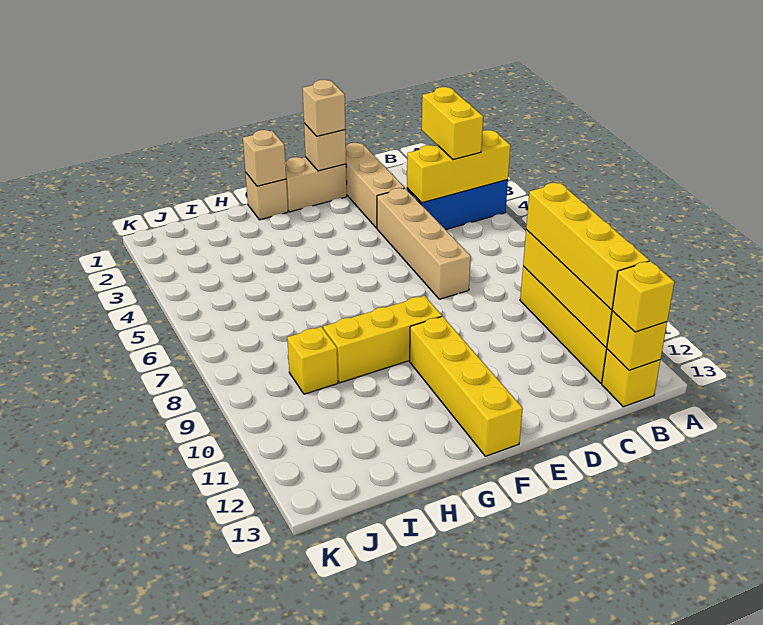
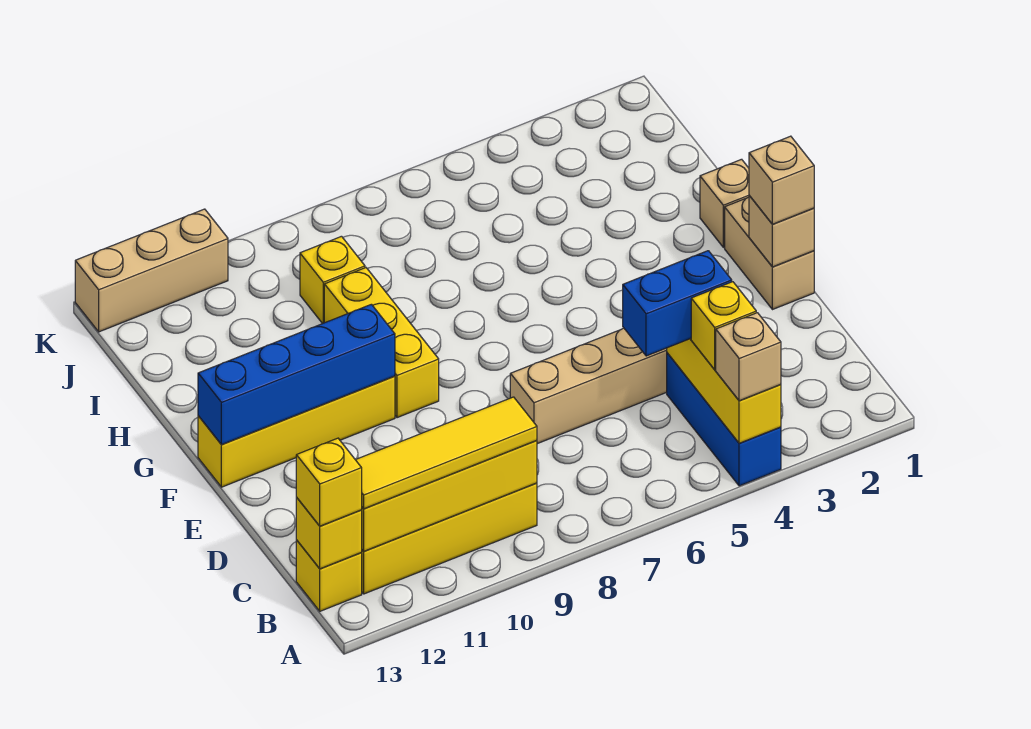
yellow 1x2 brick [422,87,483,159] -> yellow 1x1 brick [691,282,756,370]
yellow 1x4 brick [526,183,649,309] -> yellow 1x4 tile [356,397,537,509]
none -> blue 1x2 brick [623,251,732,356]
tan 1x3 brick [346,143,405,228] -> tan 1x3 brick moved to [75,209,228,332]
none -> blue 1x4 brick [198,304,395,445]
tan 1x1 brick [243,130,286,186] -> tan 1x1 brick moved to [716,313,781,401]

